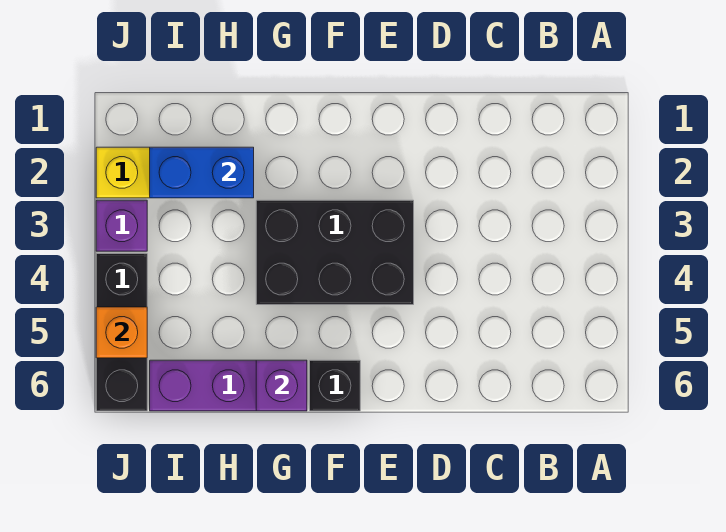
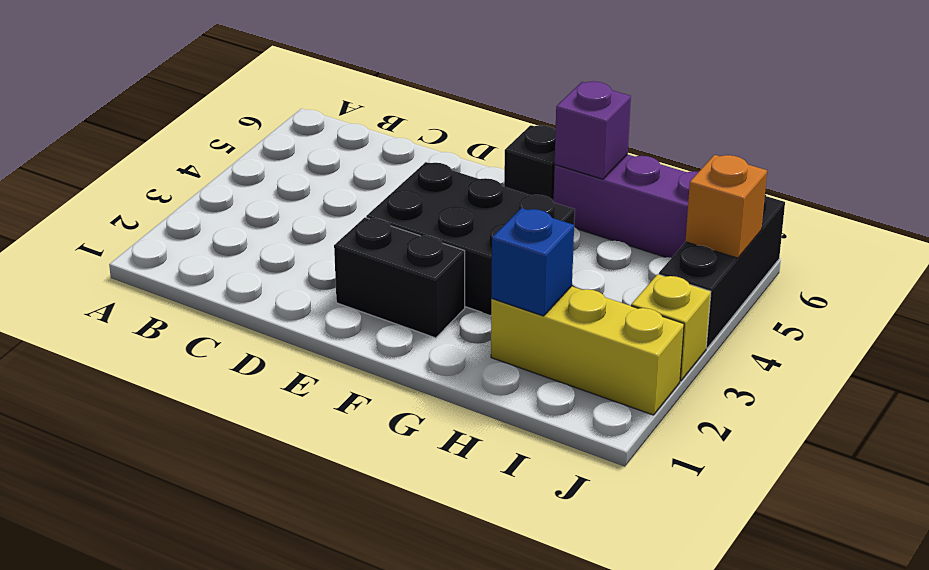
none -> black 1x2 brick [334,218,465,338]
blue 1x2 brick [150,147,254,198] -> blue 1x1 brick [491,208,574,316]
purple 1x1 brick [96,200,147,251] -> yellow 1x1 brick [631,274,711,381]

